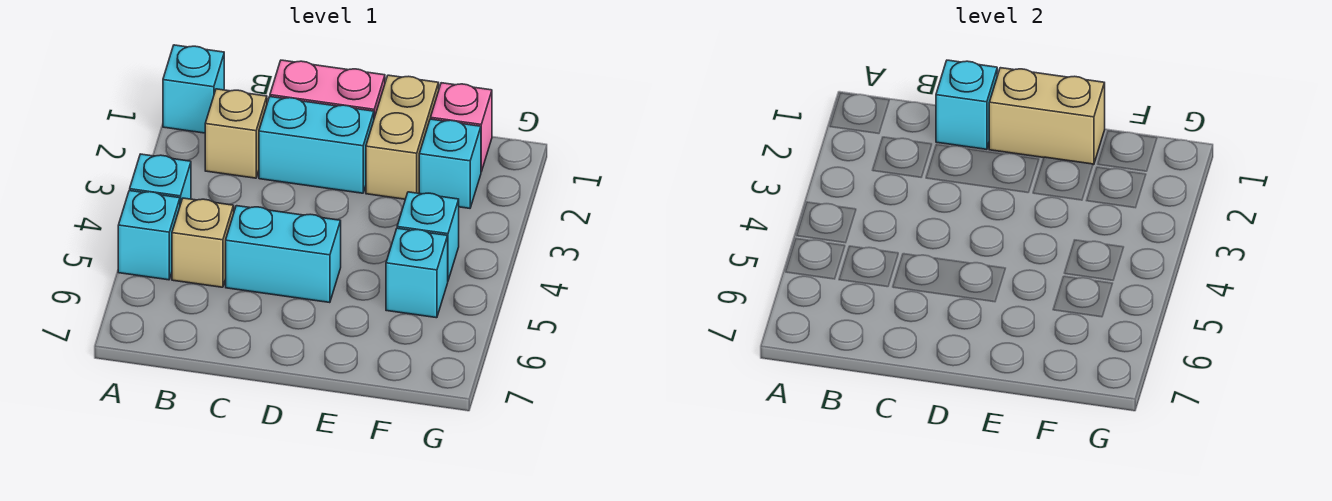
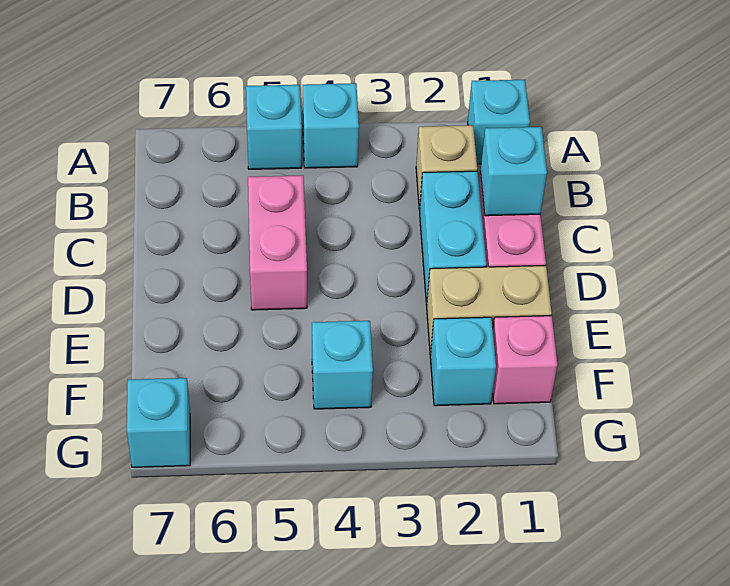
tan 1x1 brick [172,198,234,287] -> none
cyan 1x2 brick [226,206,341,303] -> pink 1x2 brick [248,175,307,310]
tan 1x2 brick [989,68,1105,165] -> none
cyan 1x1 brick [386,228,448,318] -> cyan 1x1 brick moved to [127,378,190,467]

